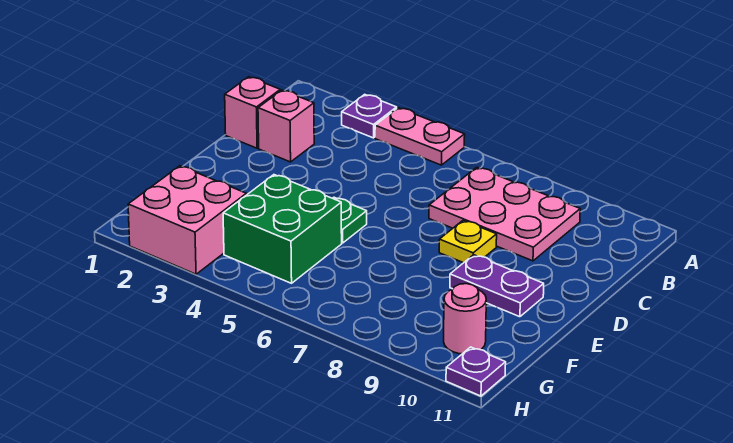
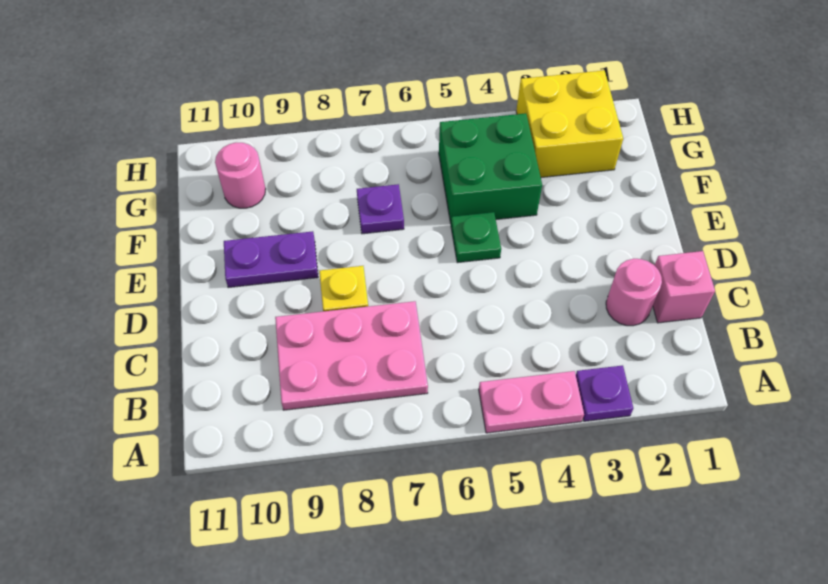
pink 1x1 brick [258,90,314,162] -> pink 1x1 round brick [606,259,662,326]
pink 2x2 brick [128,166,246,274] -> yellow 2x2 brick [516,70,623,178]
purple 1x1 plate [446,347,506,396] -> purple 1x1 plate moved to [357,184,404,234]

